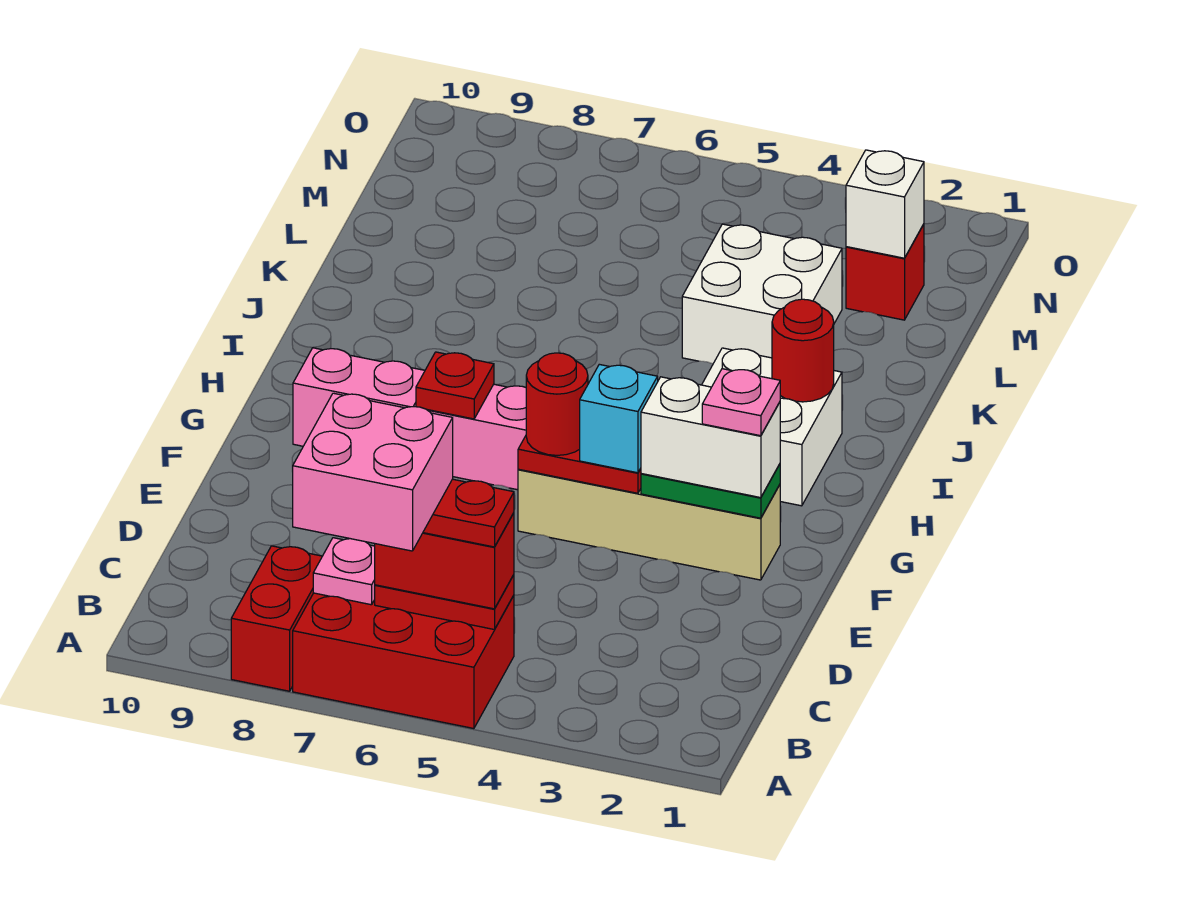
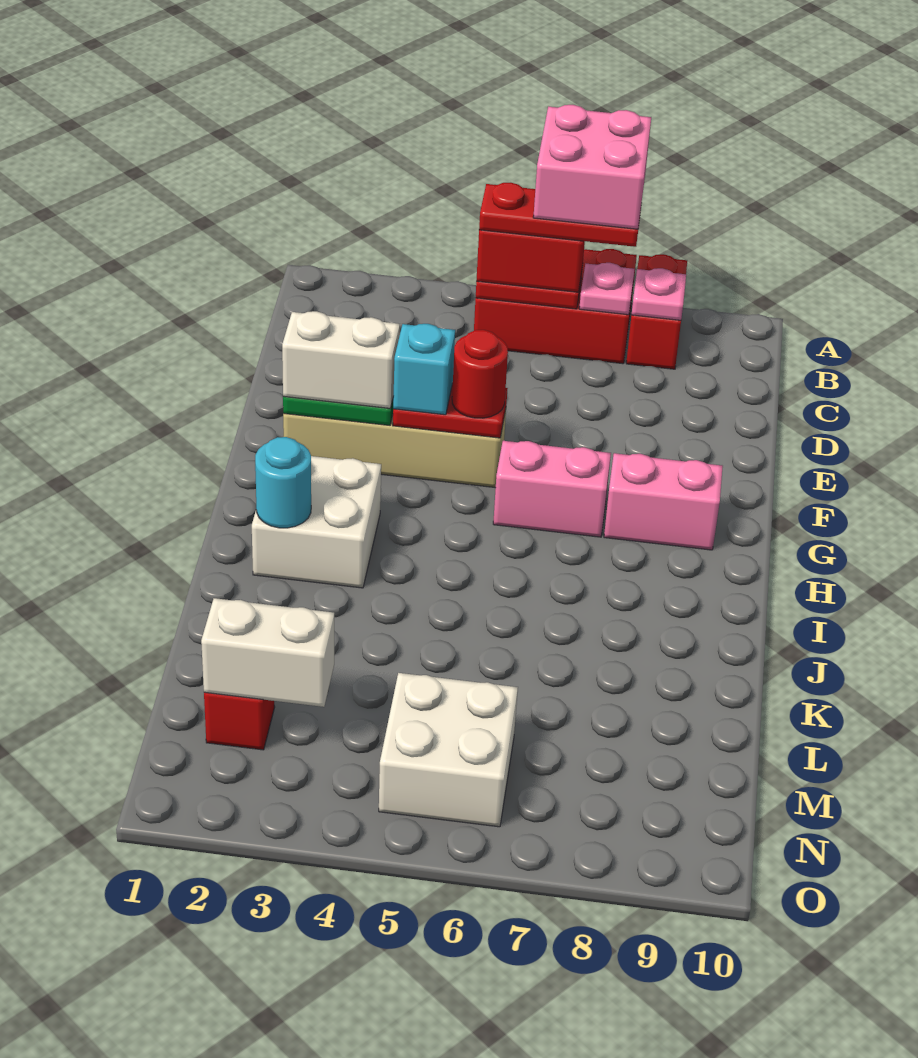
pink 1x1 plate [702,369,780,436] -> pink 1x1 plate moved to [632,268,686,320]
red 1x1 plate [416,352,494,419] -> none
red 1x1 round brick [772,299,834,402] -> cyan 1x1 round brick [255,437,311,528]
white 2x2 brick [682,224,842,364] -> white 2x2 brick moved to [379,673,518,827]
white 1x1 brick [846,150,924,258] -> white 1x2 brick [201,598,334,707]

